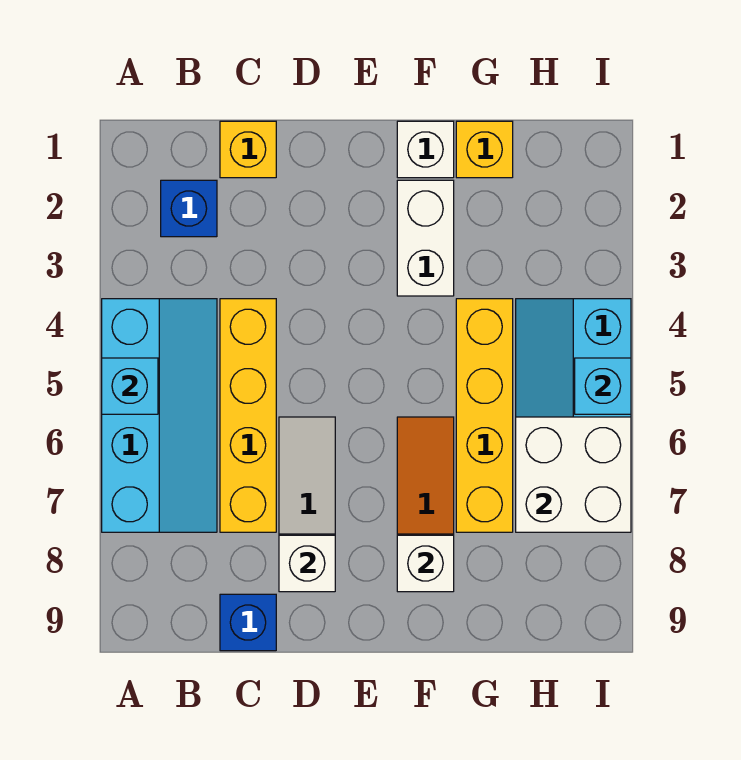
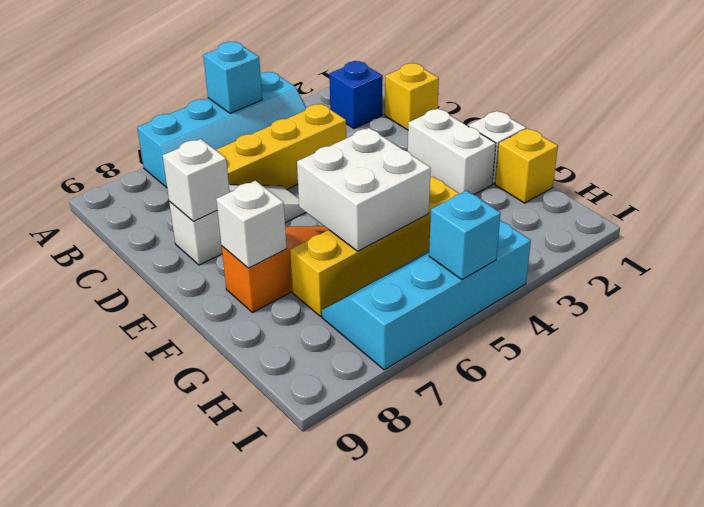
blue 1x1 brick [220,594,276,651] -> none
white 1x2 brick [397,180,454,296] -> white 1x2 brick turned to [408,109,496,195]
white 2x2 brick [516,417,631,532] -> white 2x2 brick moved to [297,128,431,251]

